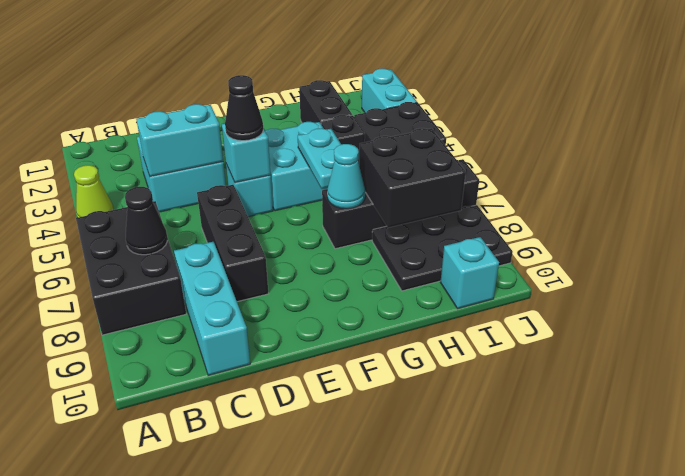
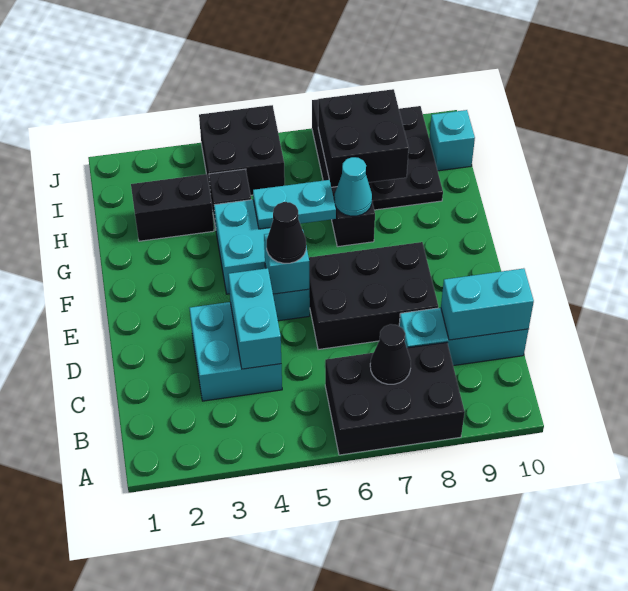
lime 1x1 cone [74,165,114,218] -> none
black 1x3 brick [197,185,268,302] -> black 2x3 brick [309,242,438,350]
cyan 1x2 brick [362,69,417,113] -> cyan 1x2 brick moved to [441,268,534,340]

